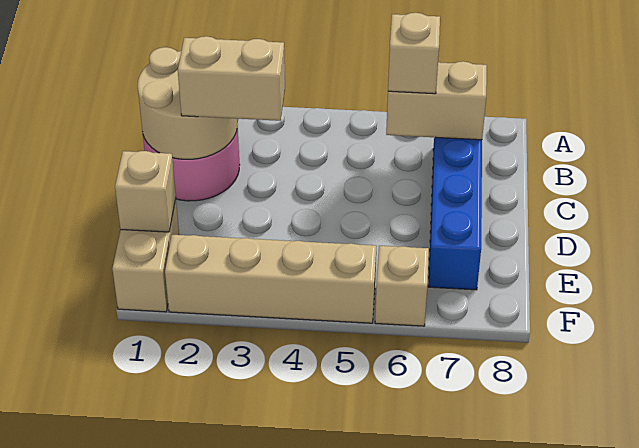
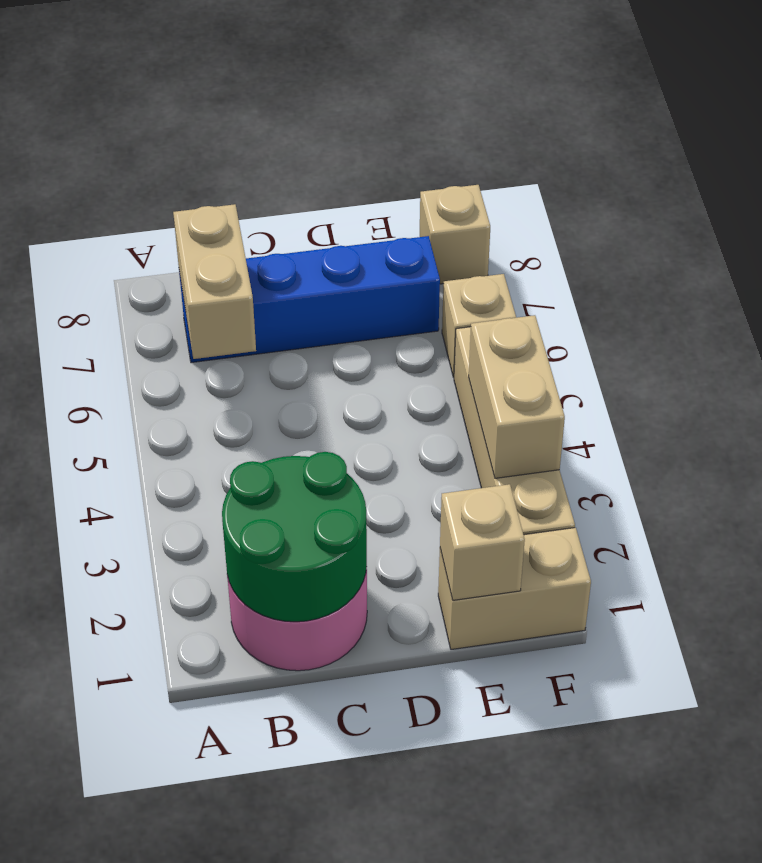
tan 2x2 round brick [138,47,237,159] -> green 2x2 round brick [222,452,367,622]
tan 1x1 brick [388,13,440,94] -> tan 1x1 brick moved to [420,185,490,284]
tan 1x2 brick [178,36,285,121] -> tan 1x2 brick moved to [469,315,565,478]

